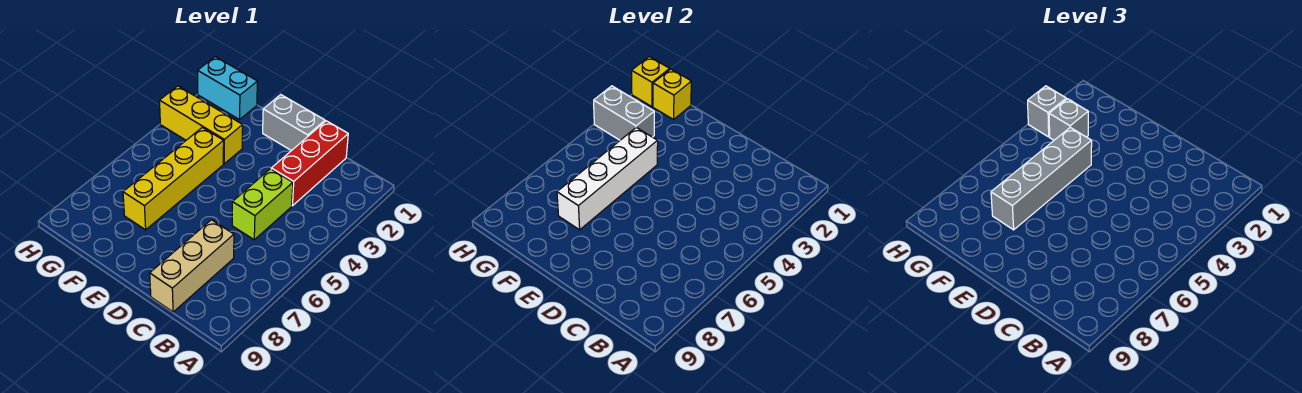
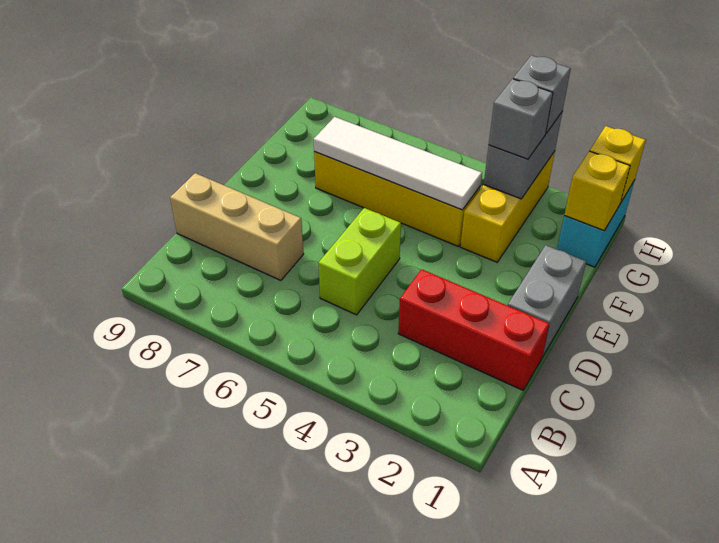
lime 1x2 brick [232,169,293,240] -> lime 1x2 brick turned to [319,208,401,315]
white 1x4 brick [557,127,658,230] -> white 1x4 tile [314,117,482,210]
grey 1x4 brick [991,127,1092,230] -> none

